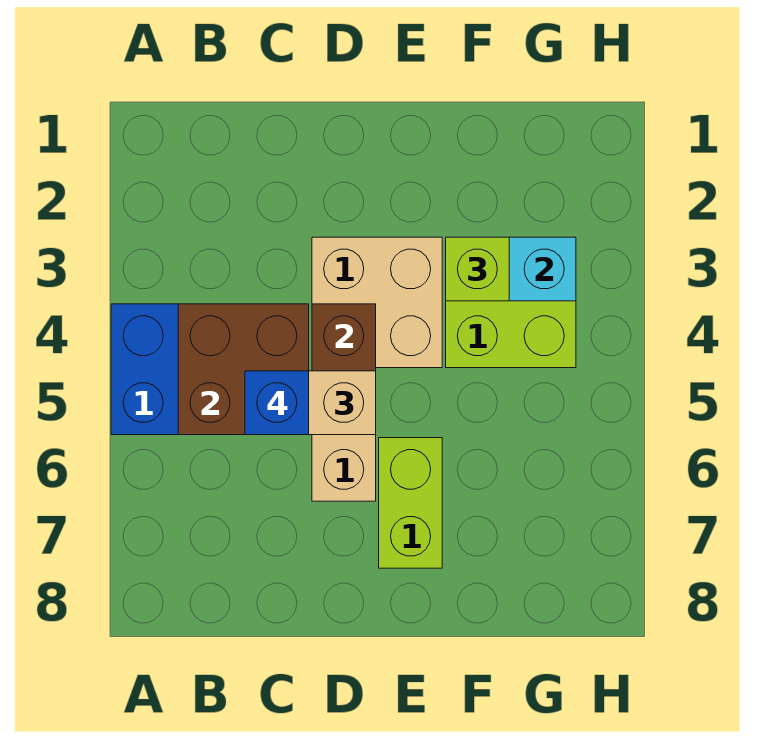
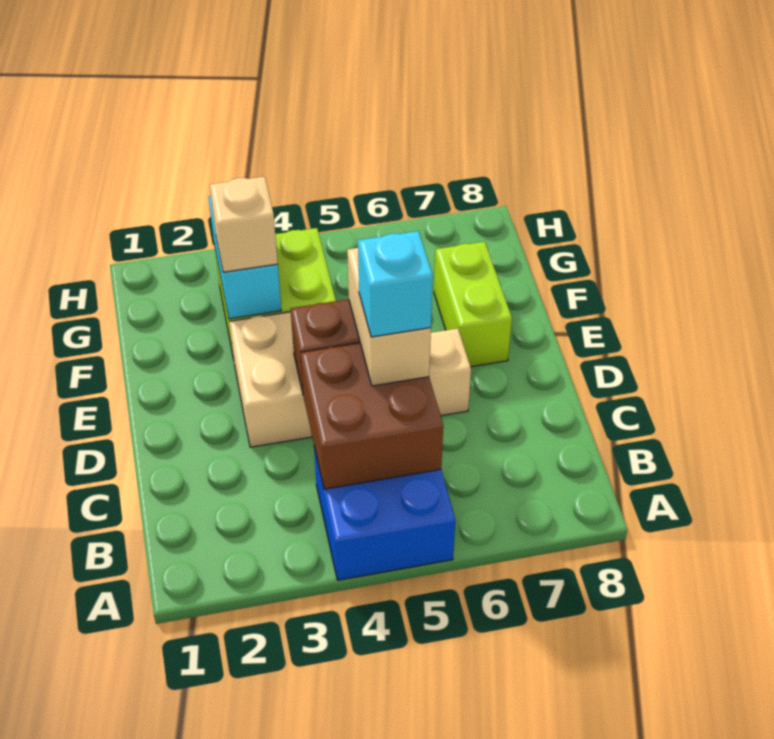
blue 1x1 brick [245,371,309,435] -> cyan 1x1 brick [358,231,433,337]
lime 1x2 brick [379,438,442,568] -> lime 1x2 brick turned to [434,242,512,367]
lime 1x1 brick [446,237,509,301] -> tan 1x1 brick [210,177,278,272]

